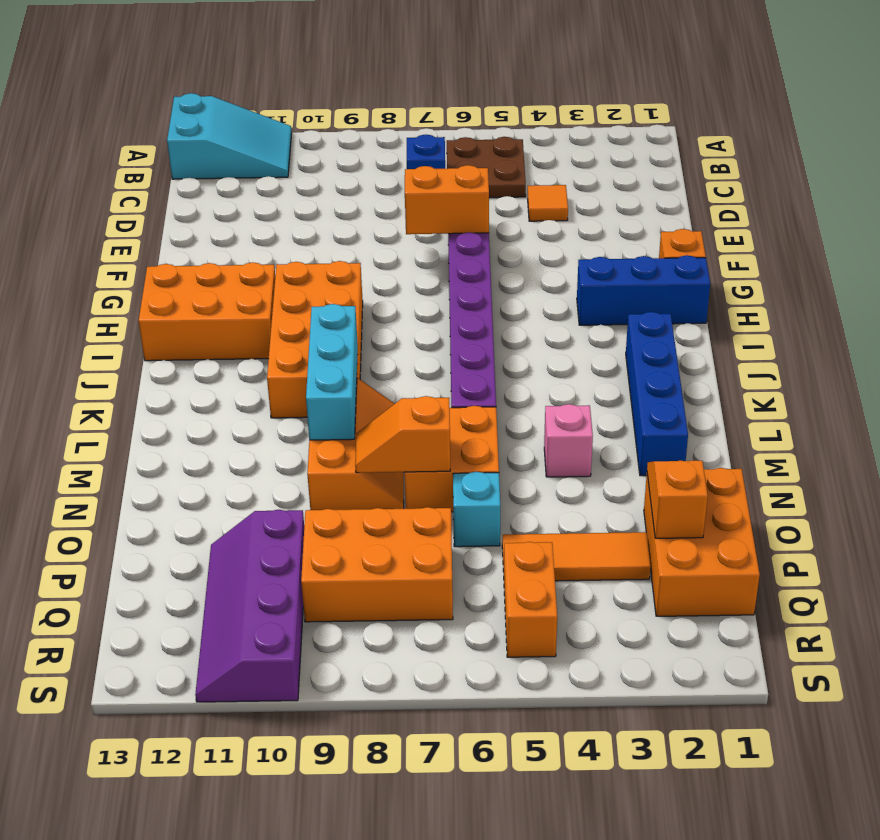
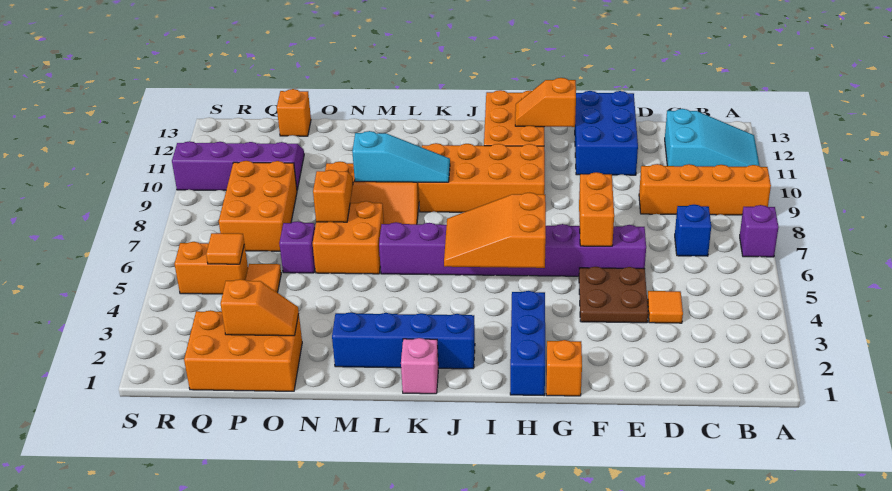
none -> purple 1x1 brick [740,205,779,257]
none -> orange 1x4 brick [639,164,771,215]
cyan 2x3 slope [167,93,292,179] -> cyan 2x3 slope turned to [665,109,760,167]
brown 2x2 plate [447,137,526,198] -> brown 2x2 plate moved to [579,267,648,323]
none -> blue 2x3 brick [575,91,638,175]
none -> orange 1x2 slope [515,78,576,127]
none -> orange 2x3 slope [444,193,546,268]
cyan 1x3 brick [306,304,358,440] -> cyan 1x3 slope [352,131,450,183]
pink 1x1 brick [544,404,593,477] -> pink 1x1 brick moved to [401,338,438,394]
cyan 1x1 brick [453,472,500,547] -> purple 1x1 brick [279,221,315,273]
none -> orange 1x1 brick [277,89,311,136]
none -> orange 1x1 tile [206,233,244,264]

